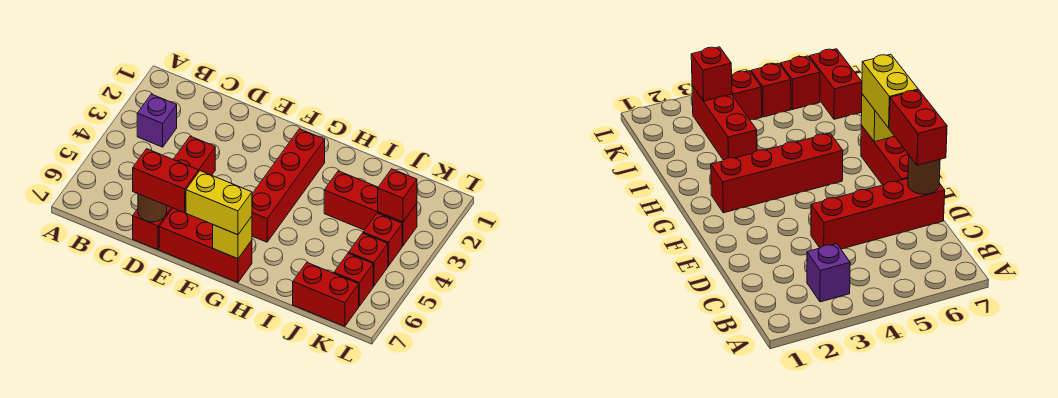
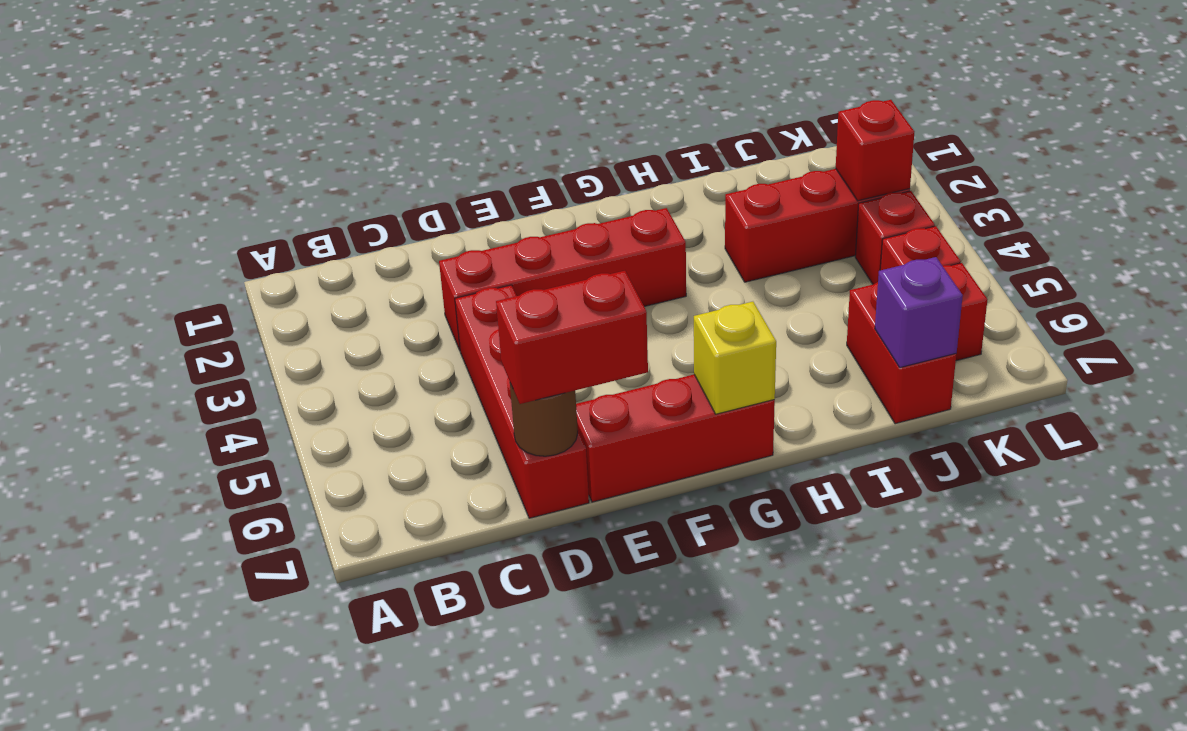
purple 1x1 brick [137,94,177,147] -> purple 1x1 brick moved to [875,257,963,368]
yellow 1x2 brick [186,171,252,235] -> none
red 1x4 brick [252,129,325,242] -> red 1x4 brick turned to [439,208,686,350]
red 1x2 brick [293,263,359,326] -> red 1x2 brick turned to [847,282,956,424]

